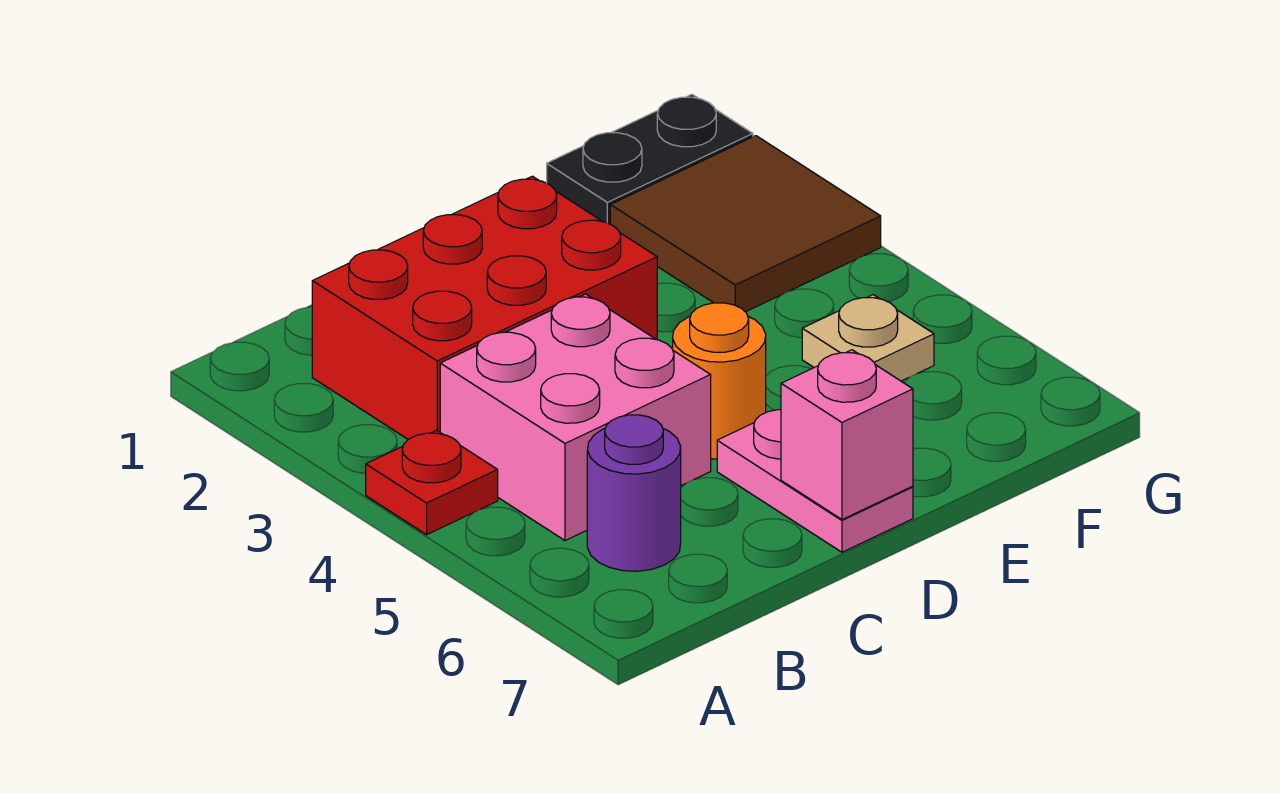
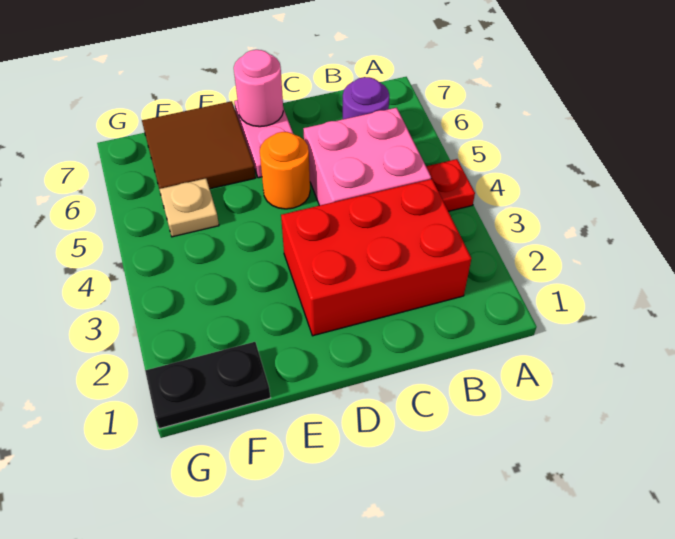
pink 1x1 brick [781,350,913,519] -> pink 1x1 round brick [234,50,283,127]
brown 2x2 tile [610,136,881,312] -> brown 2x2 tile moved to [142,101,256,189]

